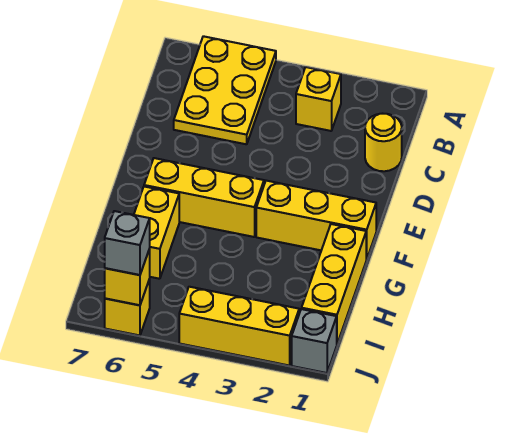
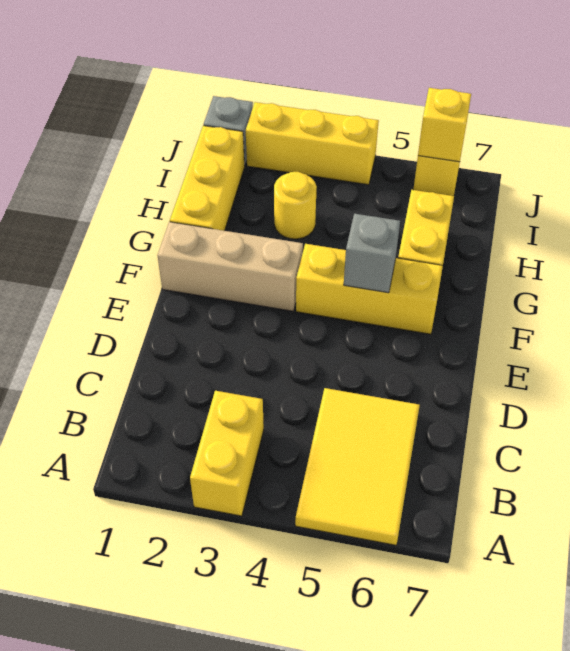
yellow 2x3 plate [174,36,276,144] -> yellow 2x3 tile [295,388,420,545]
yellow 1x1 brick [296,67,341,131] -> yellow 1x2 brick [190,391,264,516]
yellow 1x1 round brick [365,114,402,171] -> yellow 1x1 round brick moved to [274,172,317,239]
yellow 1x3 brick [256,181,376,259] -> tan 1x3 brick [158,222,303,311]
grey 1x1 brick [105,211,150,275] -> grey 1x1 brick moved to [344,214,400,293]

